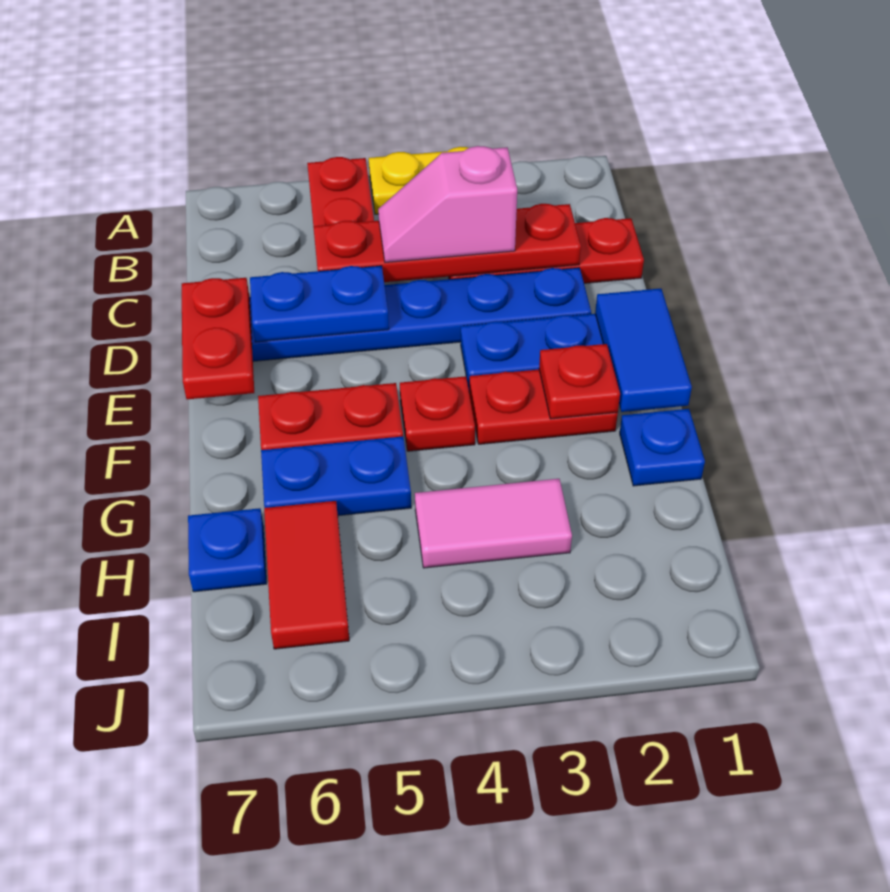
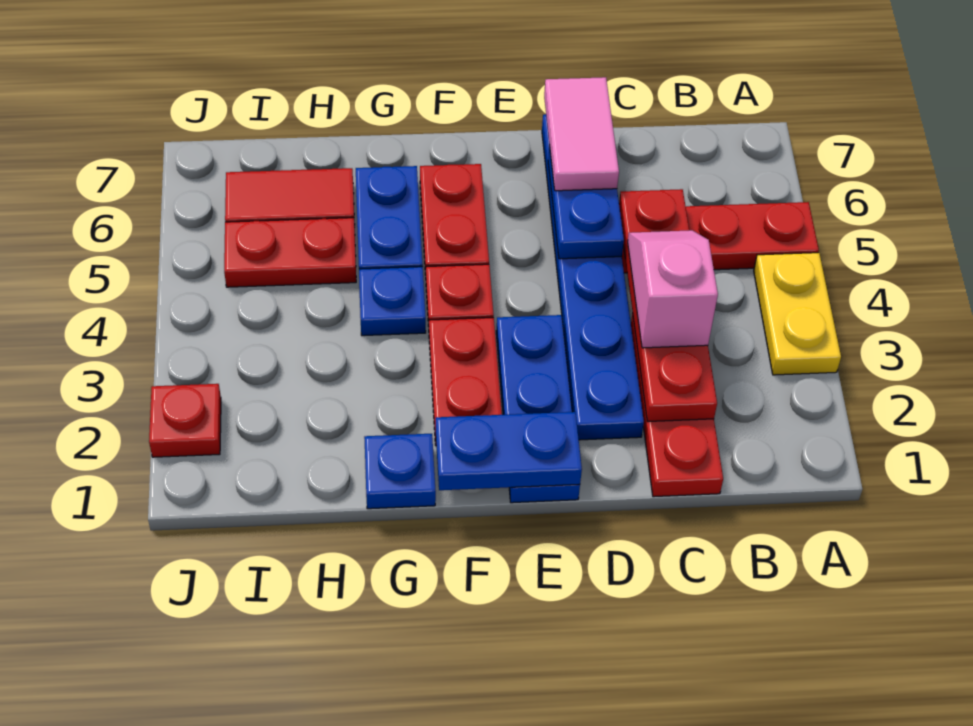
red 1x2 plate [182,278,254,399] -> red 1x2 plate moved to [224,218,356,287]
blue 1x2 tile [595,288,692,412] -> blue 1x2 plate [435,412,582,490]
red 1x1 plate [539,344,620,419] -> red 1x1 plate moved to [149,384,221,457]
pink 1x2 tile [415,479,572,568] -> pink 1x2 tile moved to [544,77,619,191]
blue 1x1 plate [188,508,267,592] -> blue 1x1 plate moved to [359,267,426,336]

